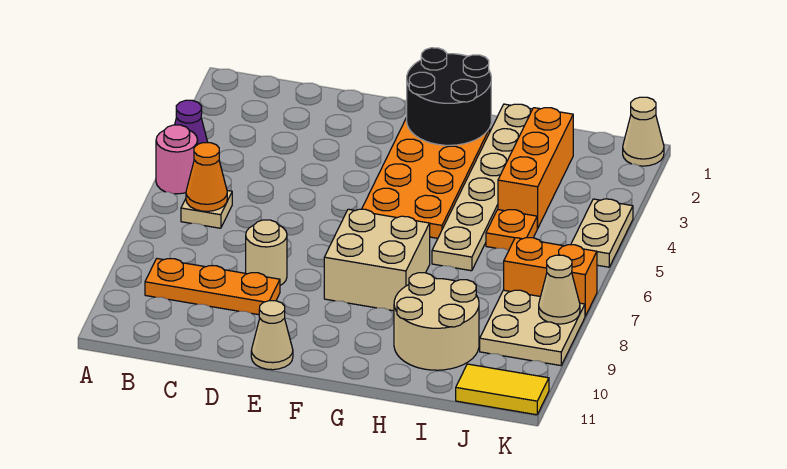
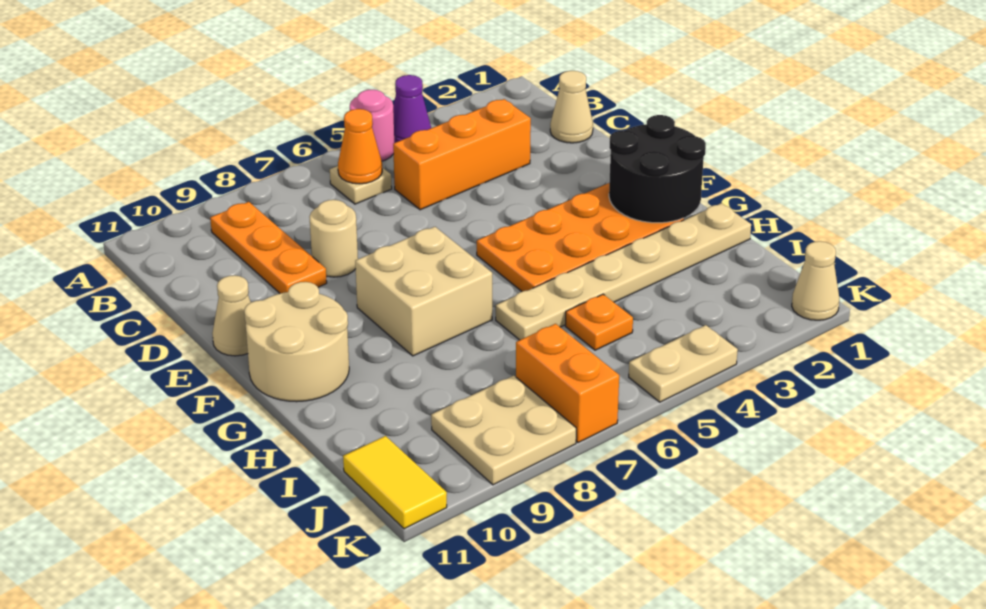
tan 2x2 round brick [394,273,479,370] -> tan 2x2 round brick moved to [244,282,349,402]
orange 1x3 brick [498,108,573,228] -> orange 1x3 brick moved to [393,99,531,210]
tan 1x1 cone [539,255,580,324] -> tan 1x1 cone moved to [550,71,593,143]

